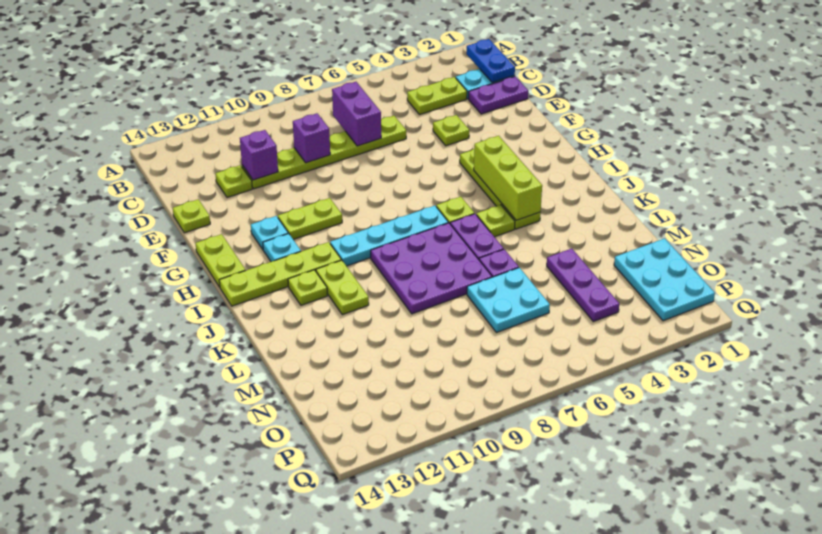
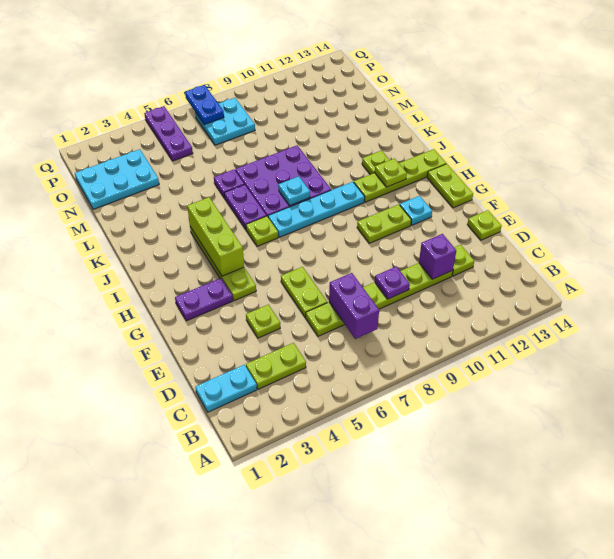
blue 1x2 plate [466,39,515,83] -> blue 1x2 plate moved to [185,85,224,125]
purple 1x2 plate [469,77,528,114] -> purple 1x2 plate moved to [175,278,233,321]
purple 1x1 brick [293,113,330,163] -> purple 1x1 plate [375,267,410,299]
cyan 1x1 plate [263,233,301,262] -> cyan 1x1 plate moved to [278,176,310,206]
lime 1x1 plate [476,205,515,237] -> lime 1x1 plate moved to [375,158,407,187]
lime 1x2 plate [316,260,369,315] -> lime 1x2 plate moved to [281,267,327,317]
purple 1x3 plate [547,249,619,322] -> purple 1x3 plate moved to [144,106,193,161]
cyan 2x2 plate [467,268,550,333] -> cyan 2x2 plate moved to [195,98,255,145]
cyan 2x3 plate [614,238,715,321] -> cyan 2x3 plate turned to [75,149,159,209]

